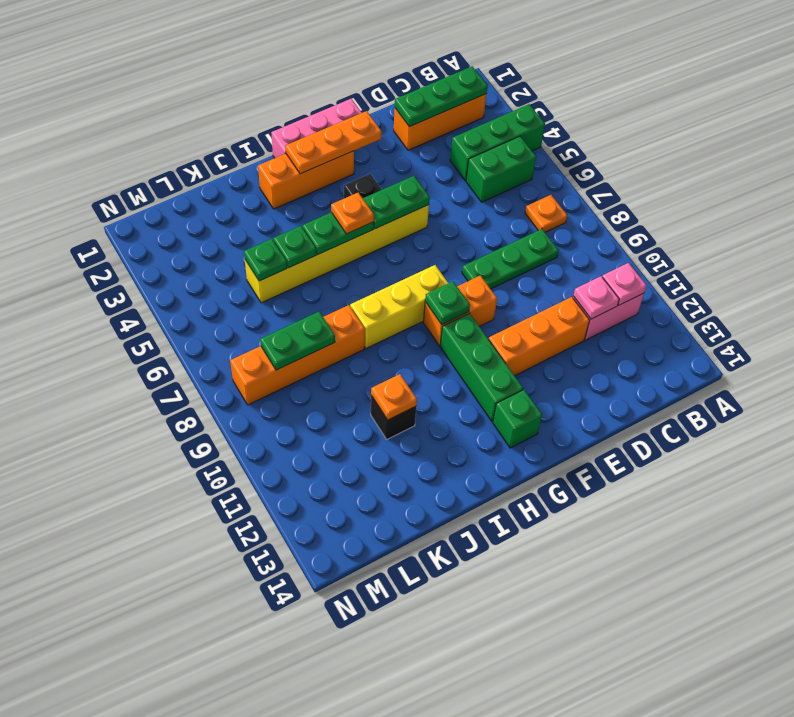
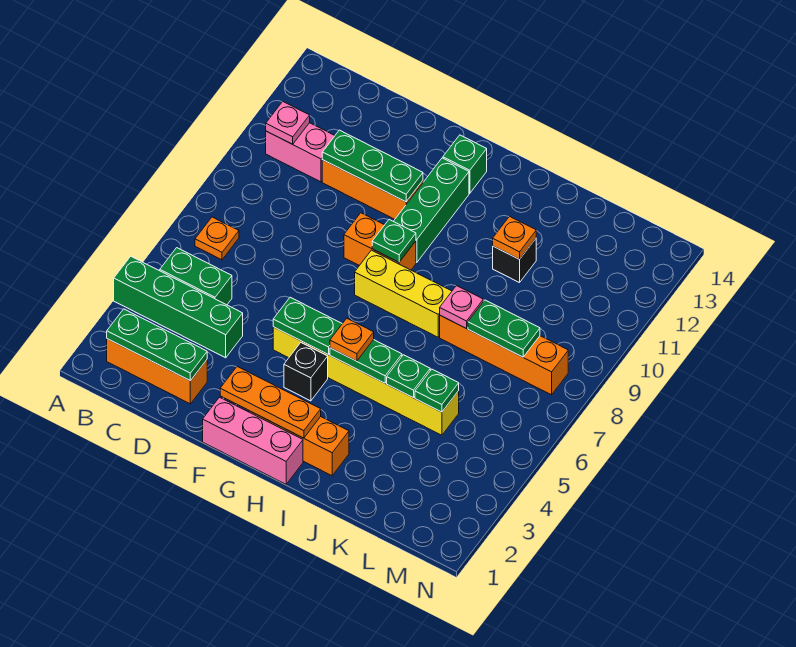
green 1x3 brick [450,104,545,181] -> green 1x4 brick [114,256,243,358]
green 1x3 plate [462,229,559,289] -> green 1x3 plate moved to [322,130,423,202]
pink 1x1 plate [573,276,619,319] -> pink 1x1 plate moved to [440,286,483,329]

